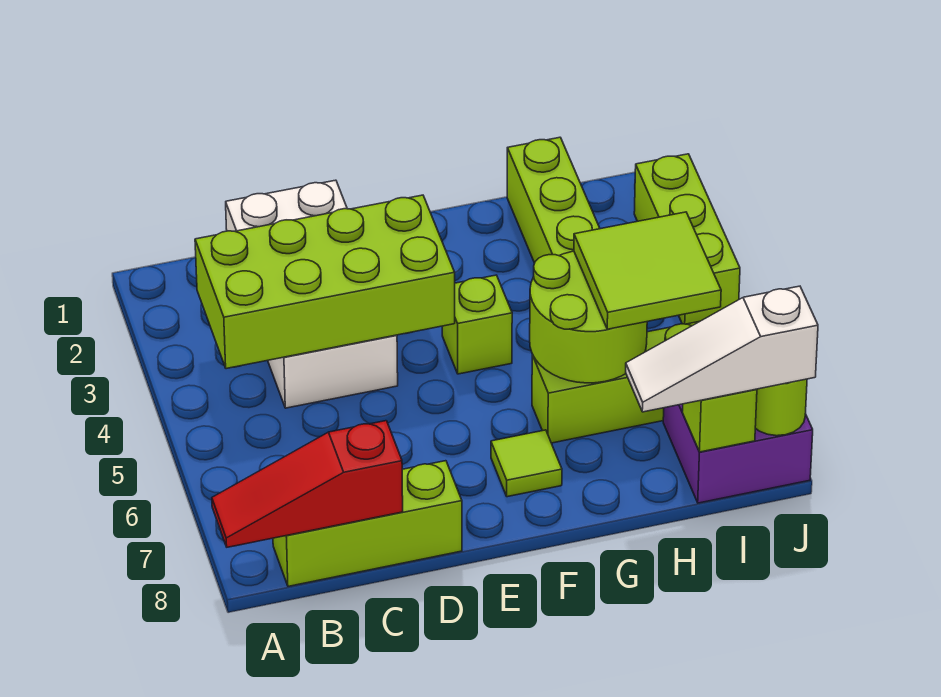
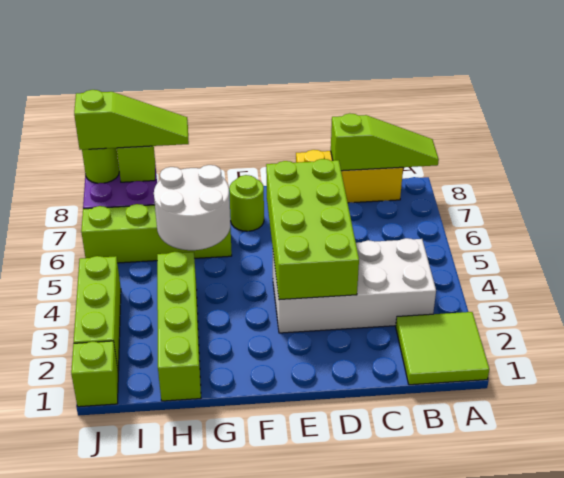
red 1x3 slope [212,421,403,547] -> lime 1x3 slope [331,113,439,171]
lime 2x4 brick [195,195,455,369] -> lime 2x4 brick turned to [266,159,359,300]
lime 1x3 brick [273,461,462,586] -> yellow 1x3 brick [296,150,403,203]
white 2x4 brick [226,180,398,408] -> white 2x4 brick turned to [273,238,436,333]
lime 1x1 brick [442,275,512,374] -> lime 1x1 brick moved to [71,341,118,407]
lime 1x1 tile [491,430,562,497] -> lime 1x1 round brick [229,175,264,231]
lime 2x2 round brick [530,251,647,383] -> white 2x2 round brick [154,165,230,250]
lime 2x2 tile [574,212,721,329] -> lime 2x2 tile moved to [396,312,489,385]
white 1x3 slope [626,286,818,412] -> lime 1x3 slope [74,90,189,150]

